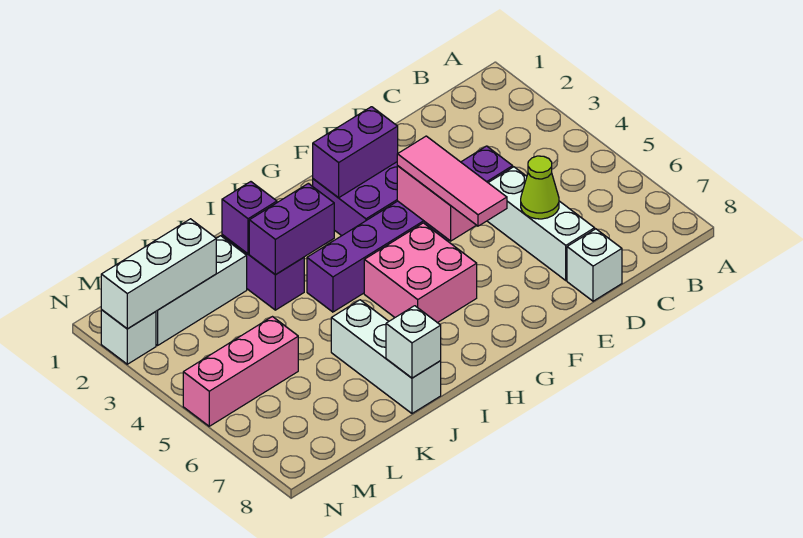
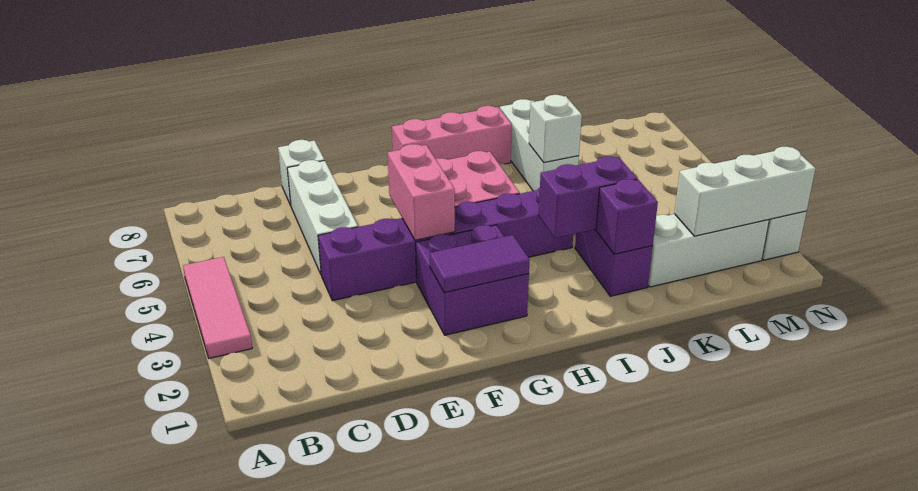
lime 1x1 cone [521,156,559,219] -> none
purple 1x2 brick [313,107,398,198] -> purple 1x2 tile [430,235,530,293]
pink 1x3 tile [397,136,507,226] -> pink 1x3 tile moved to [183,257,252,358]
white 1x1 brick [386,306,441,378] -> white 1x1 brick moved to [529,95,582,163]
pink 1x3 brick [183,317,298,426] -> pink 1x3 brick moved to [392,106,512,164]

